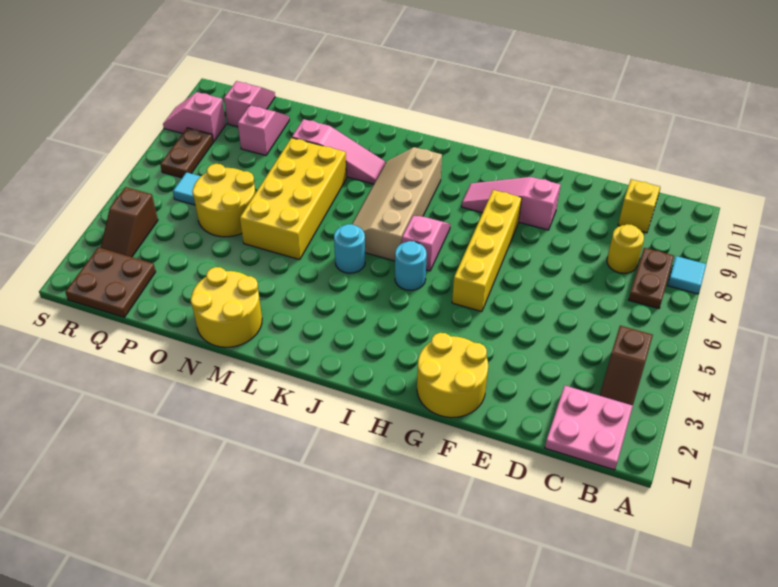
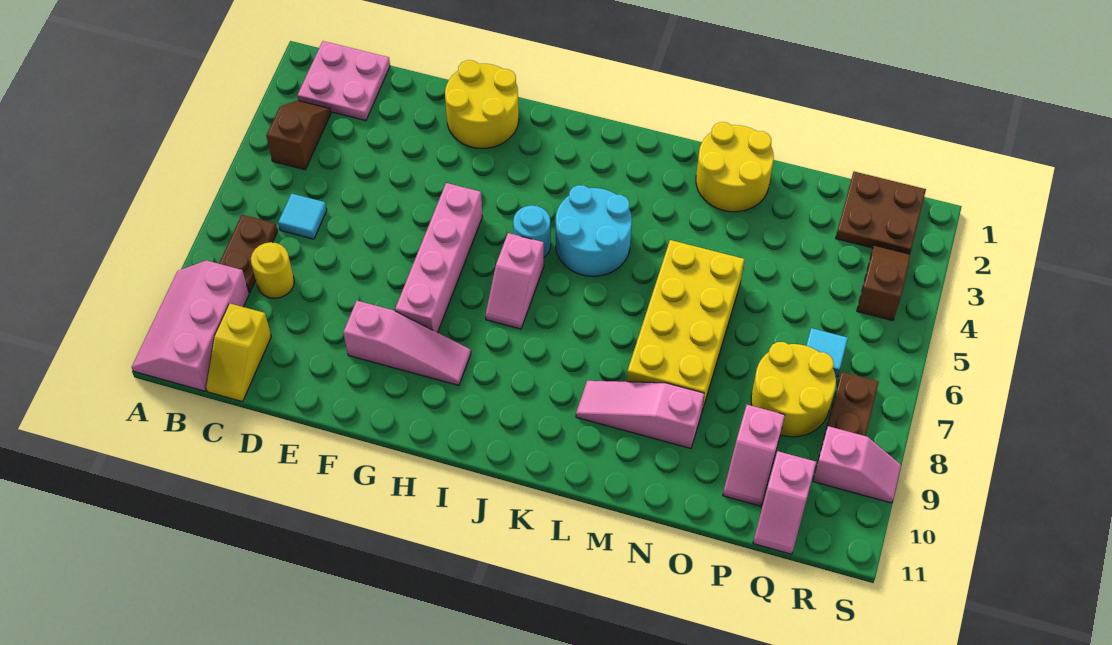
cyan 1x1 tile [667,256,706,294] -> cyan 1x1 tile moved to [278,194,327,239]
none -> pink 2x3 slope [132,260,249,391]
yellow 1x4 brick [452,190,522,312] -> pink 1x4 brick [395,183,483,333]
tan 2x4 slope [352,147,442,261] -> none
cyan 1x1 round brick [334,224,365,273] -> cyan 2x2 round brick [556,185,632,276]
yellow 2x2 round brick [192,164,255,237] -> yellow 2x2 round brick moved to [751,342,836,437]

